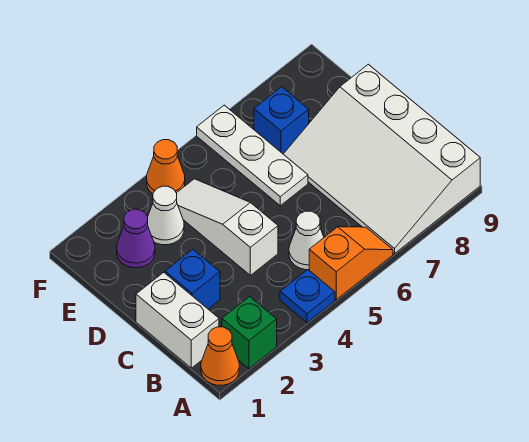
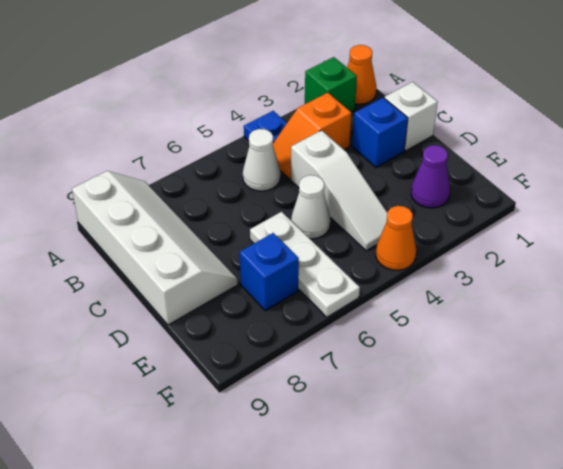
orange 1x2 slope [309,227,393,300] -> orange 1x2 slope moved to [273,93,352,179]
white 3x4 slope [284,64,480,254] -> white 2x4 slope [72,171,238,325]
white 1x2 brick [136,272,219,368] -> white 1x1 brick [384,82,438,151]
white 1x1 cone [148,186,184,245] -> white 1x1 cone moved to [291,175,330,239]

